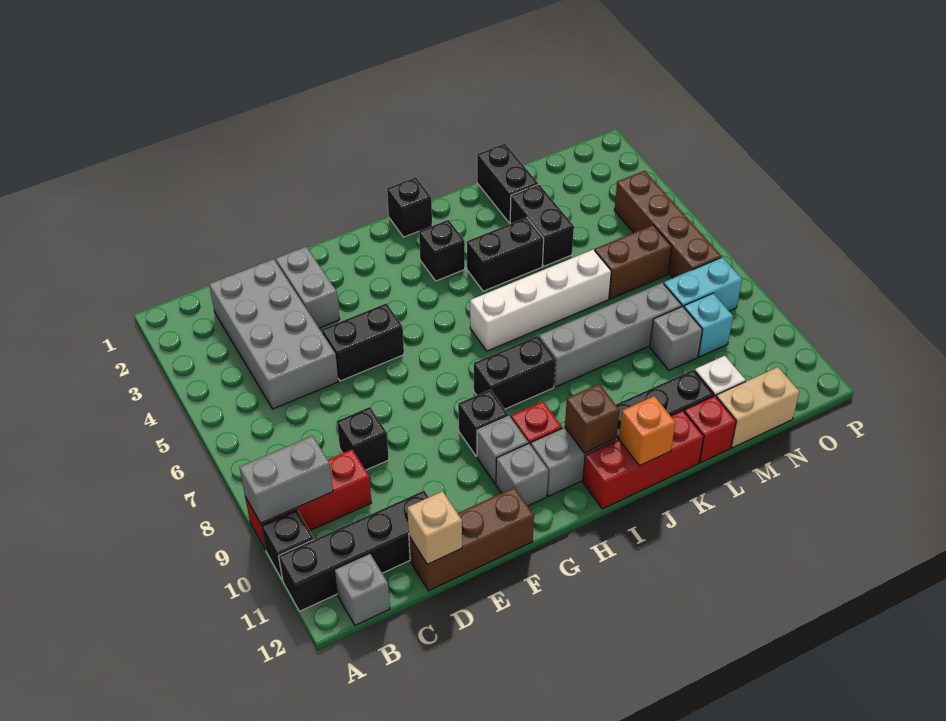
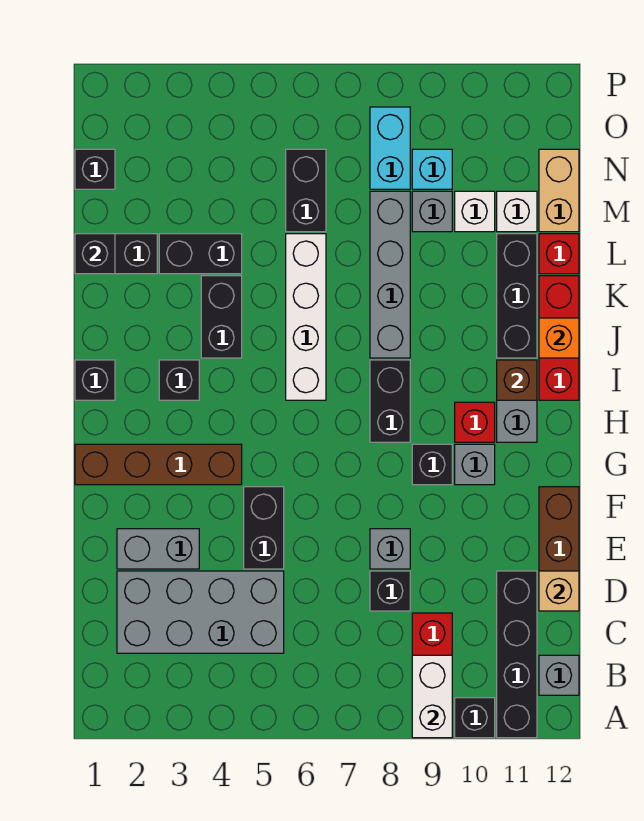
grey 1x2 brick [240,436,333,523] -> white 1x2 brick [412,655,452,738]
grey 1x1 brick [496,443,548,506] -> grey 1x1 brick moved to [370,529,410,569]
none -> black 1x1 brick [75,234,115,274]
brown 1x2 brick [595,225,672,299] -> black 1x2 brick [286,149,326,232]
none -> white 1x1 brick [455,191,495,232]
none -> black 1x1 brick [75,149,115,189]
brown 1x4 brick [614,171,721,278] -> brown 1x4 brick moved to [75,444,242,485]

